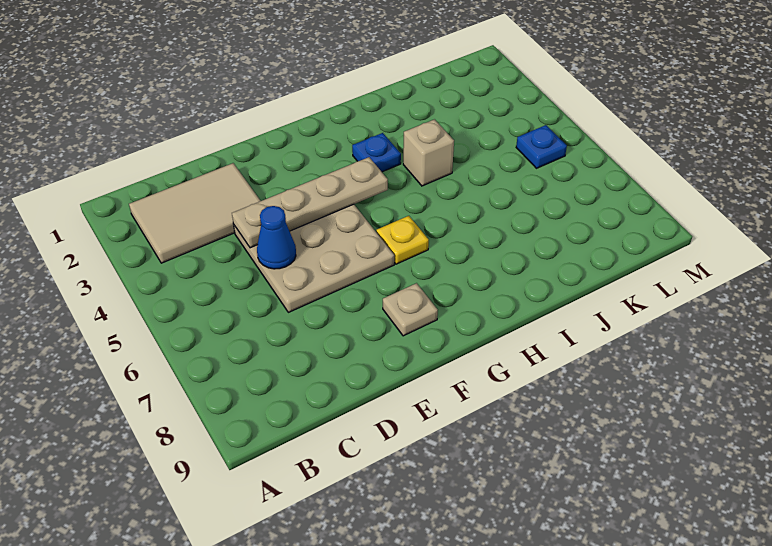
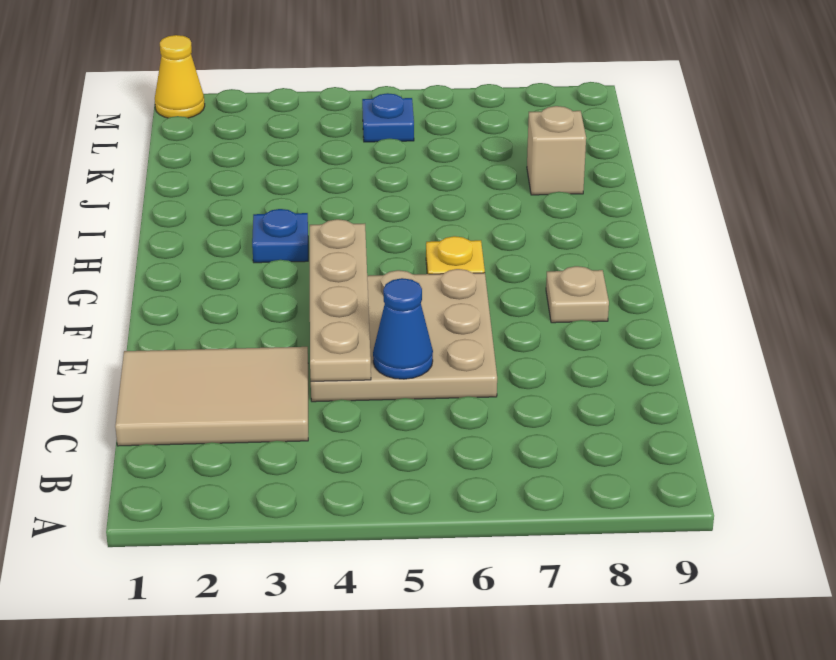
tan 2x3 tile [129,163,260,263] -> tan 2x3 tile turned to [115,347,308,446]
tan 1x1 brick [403,119,454,186] -> tan 1x1 brick moved to [527,106,586,195]
none -> yellow 1x1 cone [155,35,205,118]

